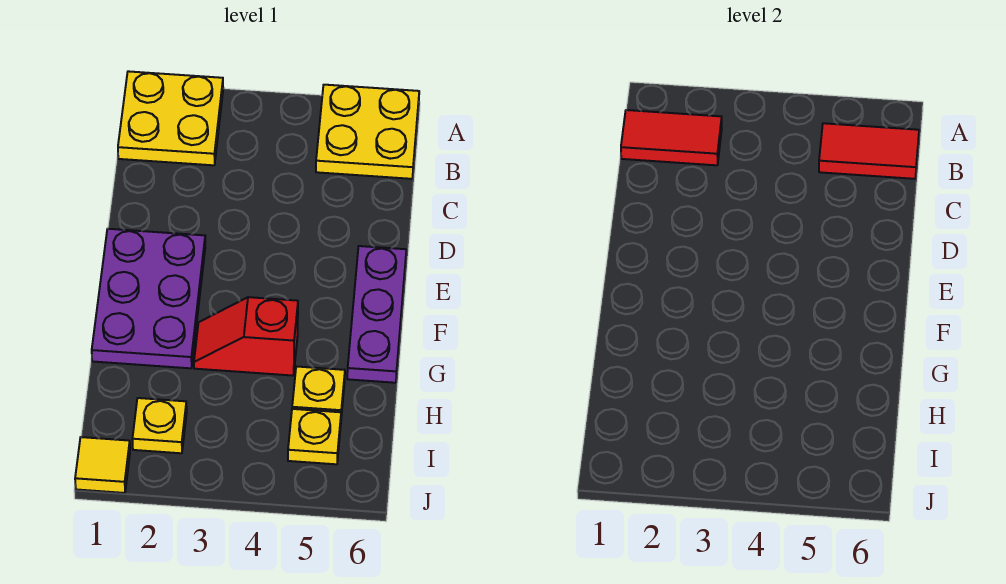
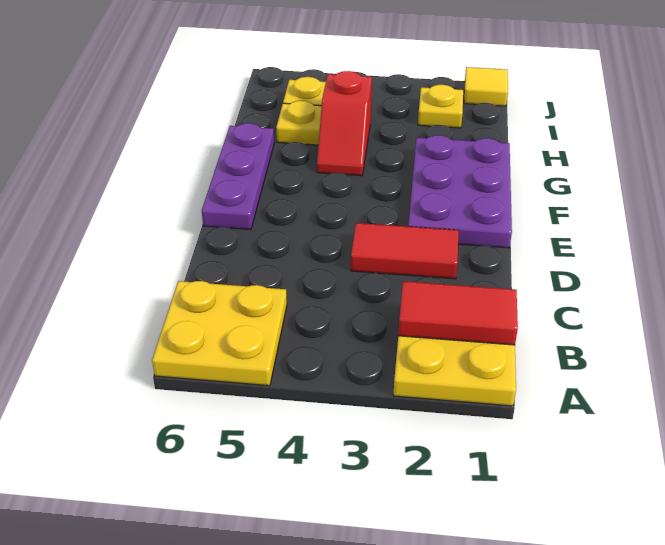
red 1x2 tile [819,123,919,179] -> red 1x2 tile moved to [351,223,459,279]
red 1x2 slope [194,297,298,376] -> red 1x2 slope turned to [317,71,372,176]

